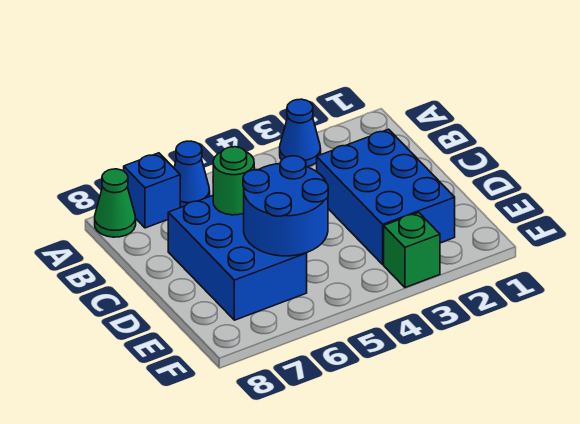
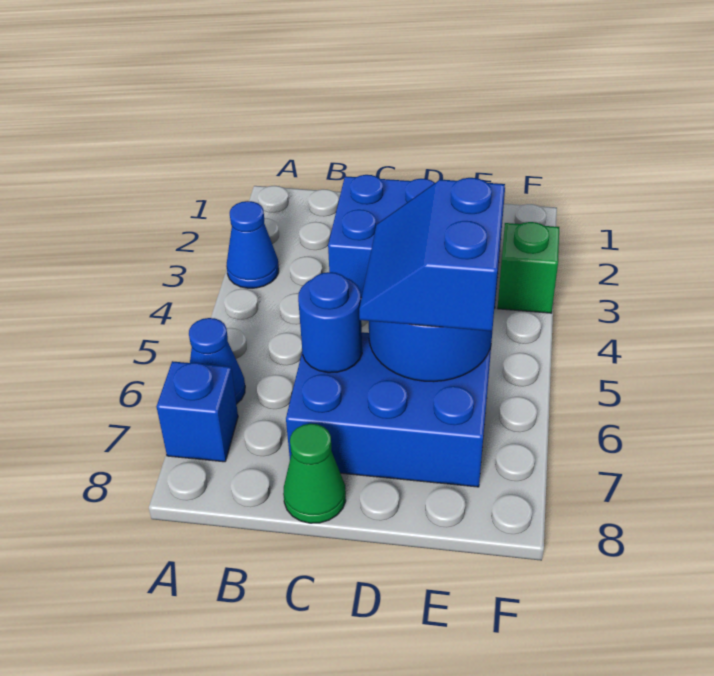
green 1x1 cone [95,169,136,237] -> green 1x1 cone moved to [283,424,346,523]
green 1x1 round brick [213,147,254,215] -> blue 1x1 round brick [298,272,362,373]
none -> blue 2x2 slope [359,178,505,331]

